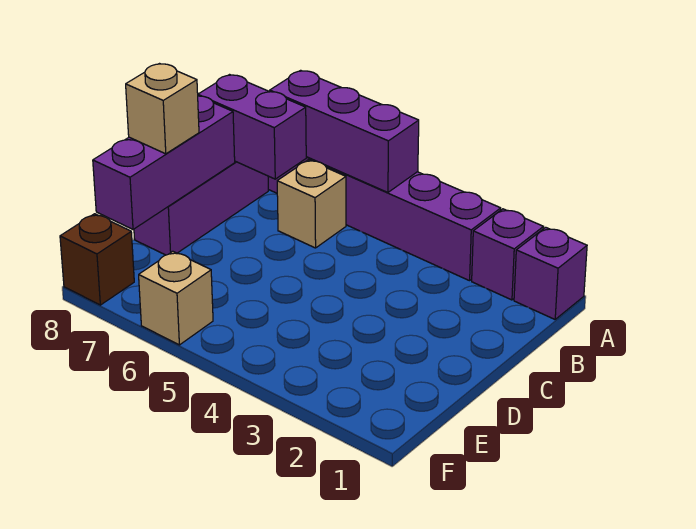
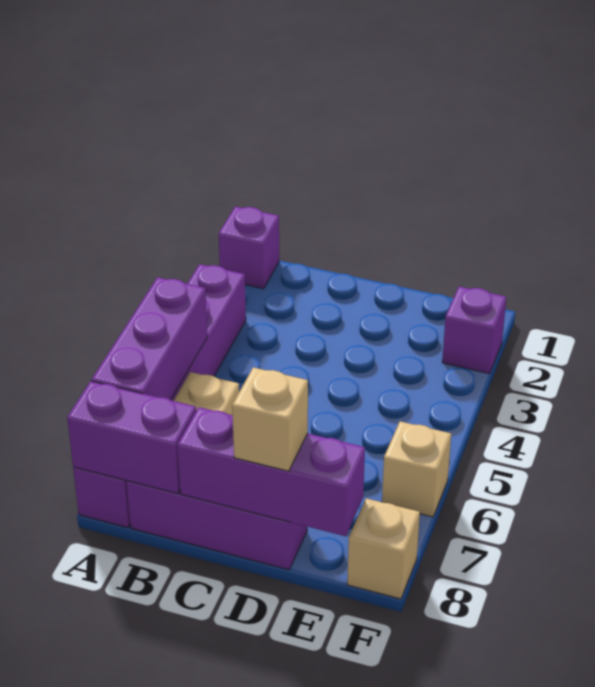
purple 1x1 brick [472,209,543,300] -> purple 1x1 brick moved to [442,286,506,374]
purple 1x2 brick [198,75,306,179] -> purple 1x2 brick turned to [67,381,196,494]
brown 1x1 brick [60,214,134,305] -> tan 1x1 brick [347,498,420,599]

